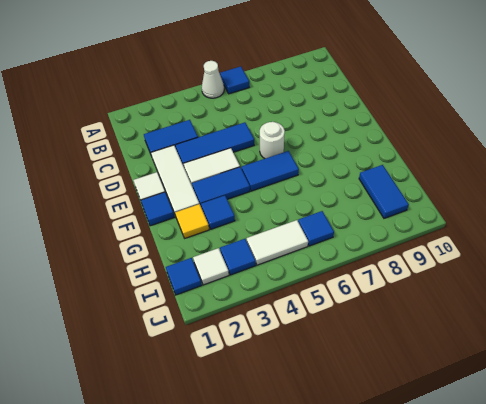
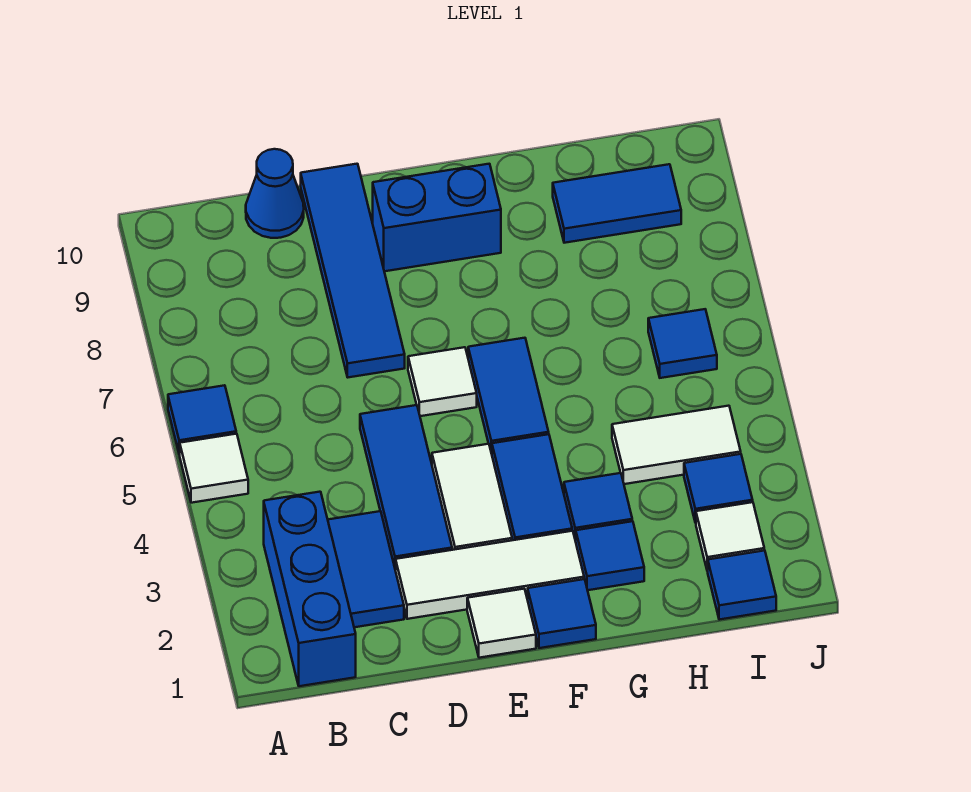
white 1x1 cone [202,61,224,98] -> white 1x1 tile [180,434,248,503]
none -> blue 1x3 brick [264,492,356,686]
none -> blue 1x1 cone [246,149,304,238]
none -> blue 1x4 tile [301,164,405,377]
white 1x1 round brick [260,122,285,159] -> white 1x1 tile [408,347,477,416]
none -> blue 1x2 brick [373,164,501,271]
yellow 1x1 tile [175,204,209,238] -> blue 1x1 tile [576,521,644,590]
white 1x2 tile [247,220,308,265] -> white 1x2 tile turned to [612,406,741,484]

